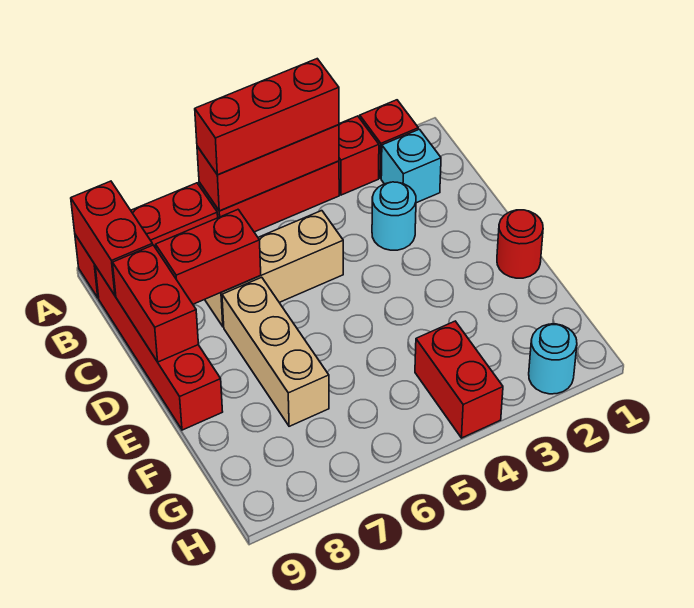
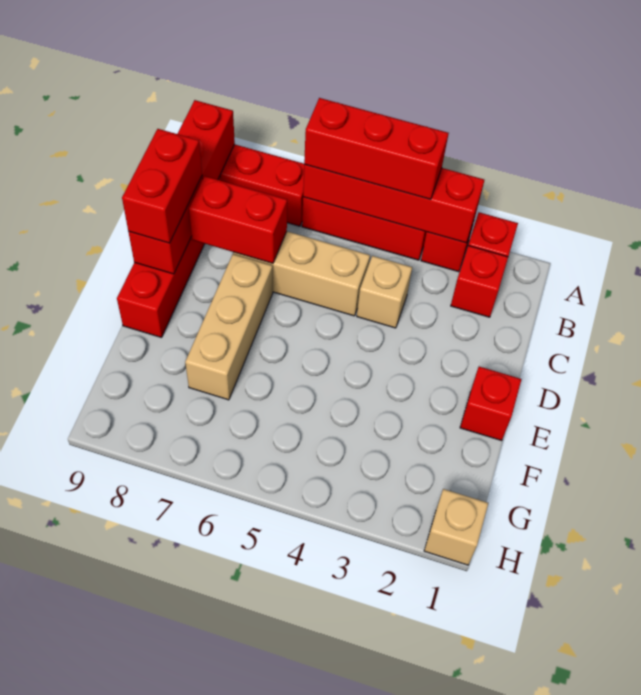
red 1x3 brick [197,125,339,211] -> red 1x4 brick [303,165,484,243]
cyan 1x1 brick [381,129,441,203] -> red 1x1 brick [451,246,508,317]
cyan 1x1 round brick [372,182,416,250] -> none
none -> tan 1x1 brick [357,256,412,328]
red 1x1 round brick [497,210,543,278] -> red 1x1 brick [460,367,521,441]
red 1x2 brick [415,321,503,438] -> red 1x2 brick moved to [122,129,202,243]
none -> tan 1x1 brick [424,489,488,565]
cyan 1x1 round brick [529,324,577,394] -> none

